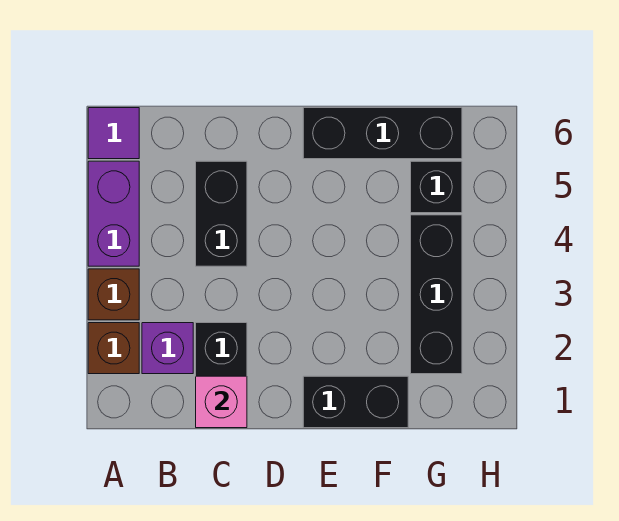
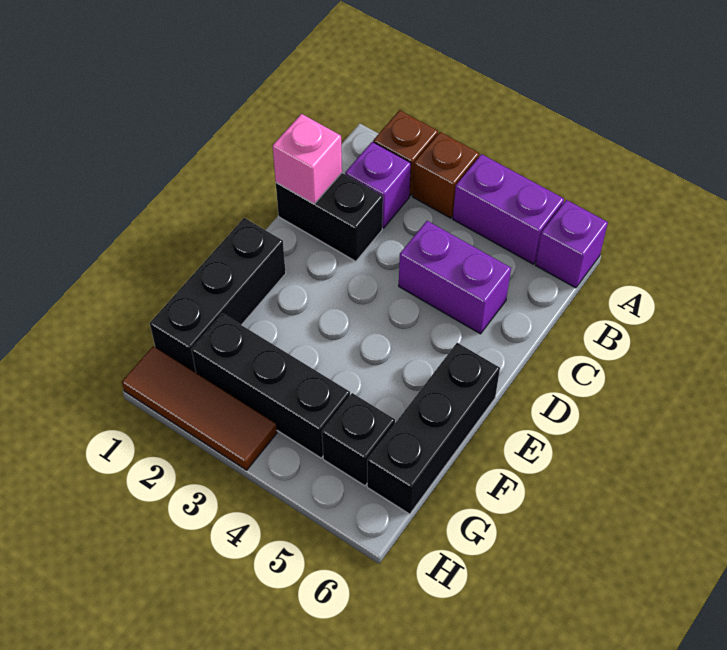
purple 1x1 tile [88,108,139,159] -> purple 1x1 brick [536,200,608,288]
black 1x2 brick [196,161,247,266] -> purple 1x2 brick [399,221,511,334]
black 1x2 brick [303,376,408,428] -> black 1x3 brick [150,218,286,373]
none -> brown 1x3 tile [122,346,277,470]

